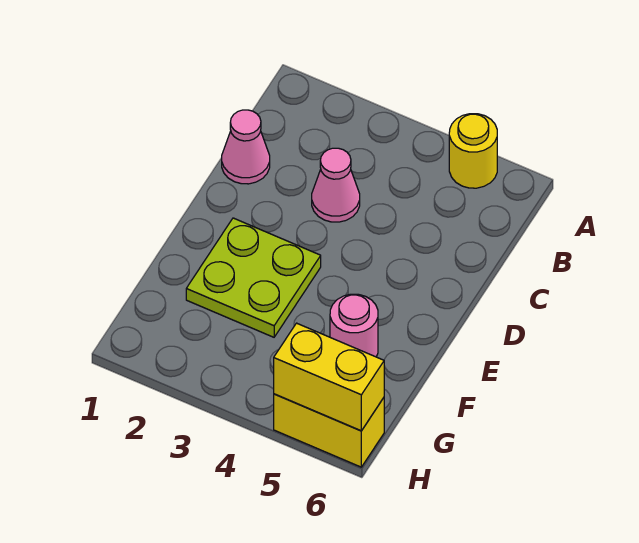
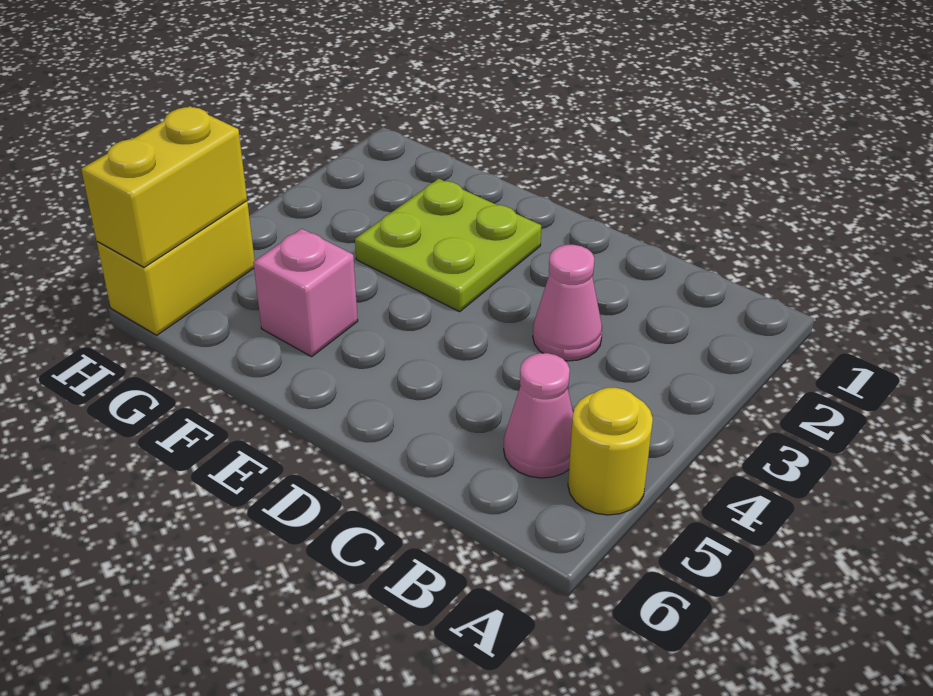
pink 1x1 cone [222,110,270,184] -> pink 1x1 cone moved to [504,353,573,478]
pink 1x1 round brick [330,294,378,357] -> pink 1x1 brick [253,229,358,357]

